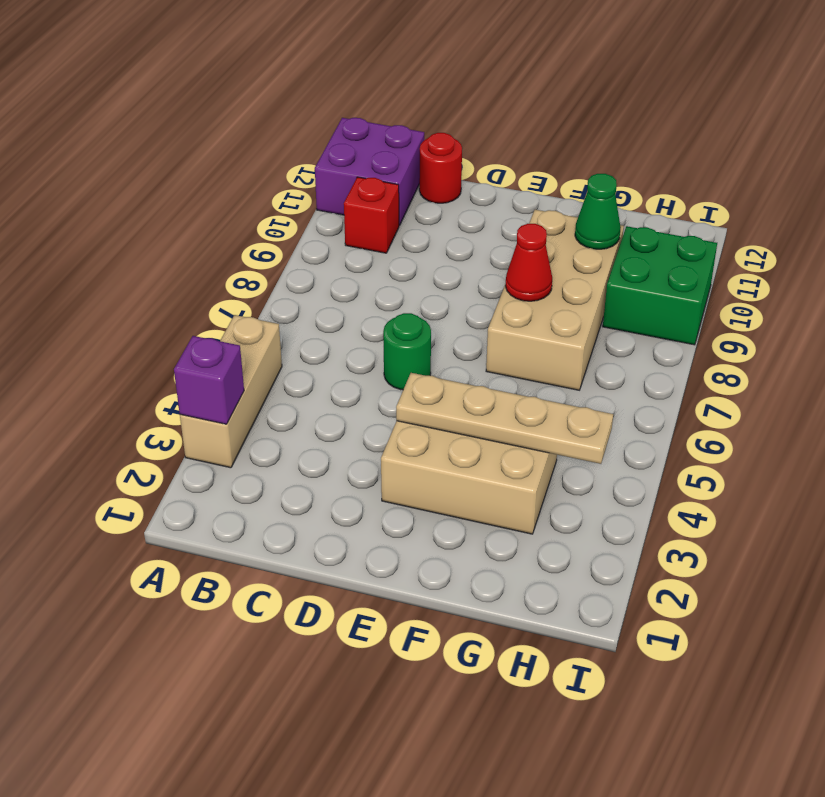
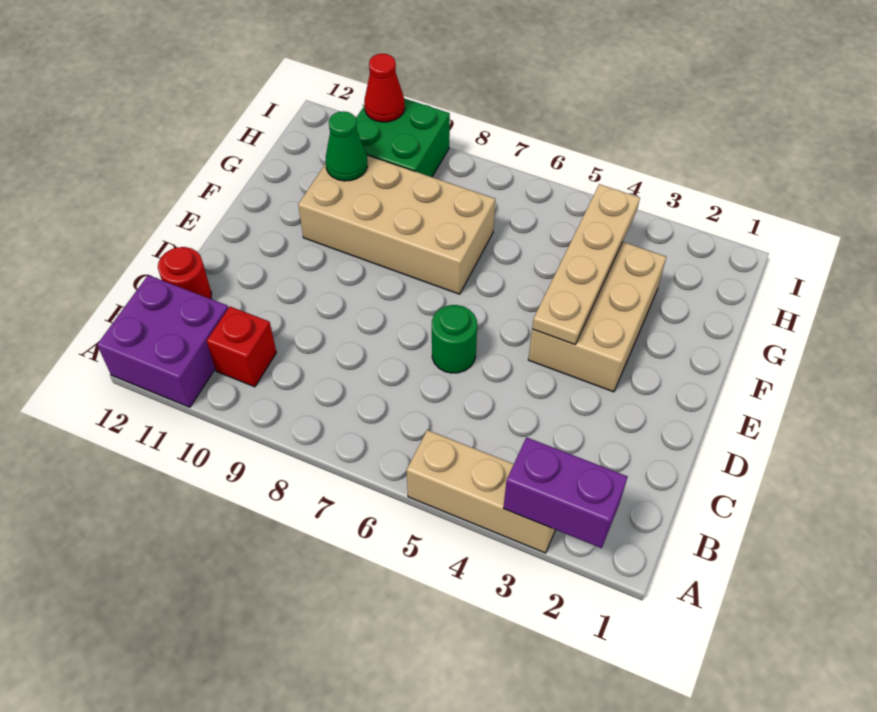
purple 1x1 brick [174,336,244,424] -> purple 1x2 brick [503,437,628,548]
red 1x1 cone [506,224,552,301] -> red 1x1 cone moved to [364,54,405,122]

